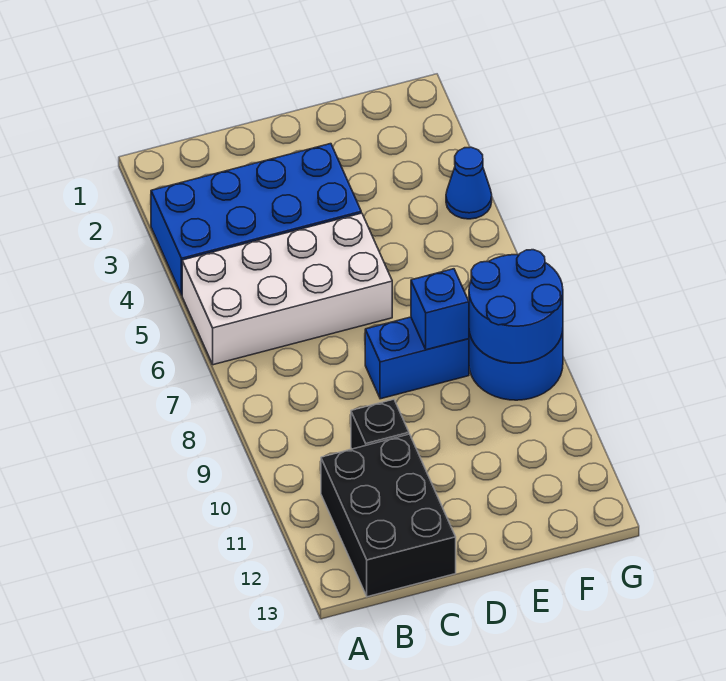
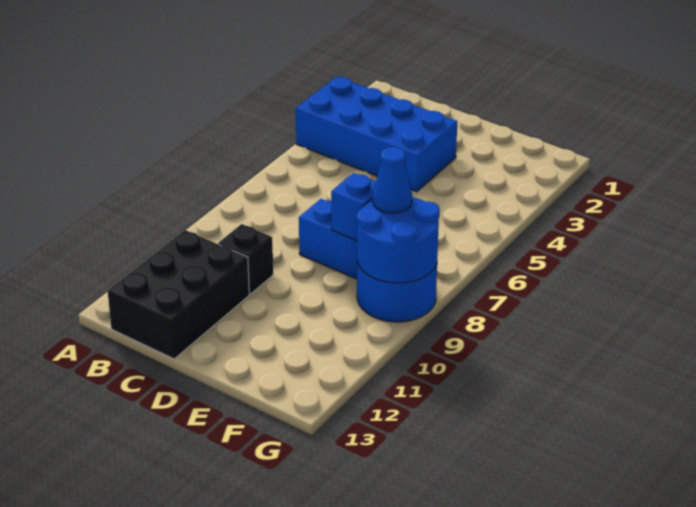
white 2x4 brick [182,213,392,365] -> none
blue 1x1 cone [446,147,492,219] -> blue 1x1 cone moved to [373,147,412,213]

